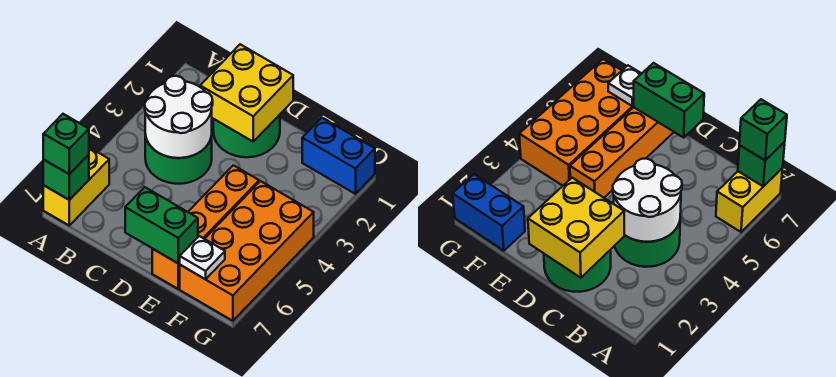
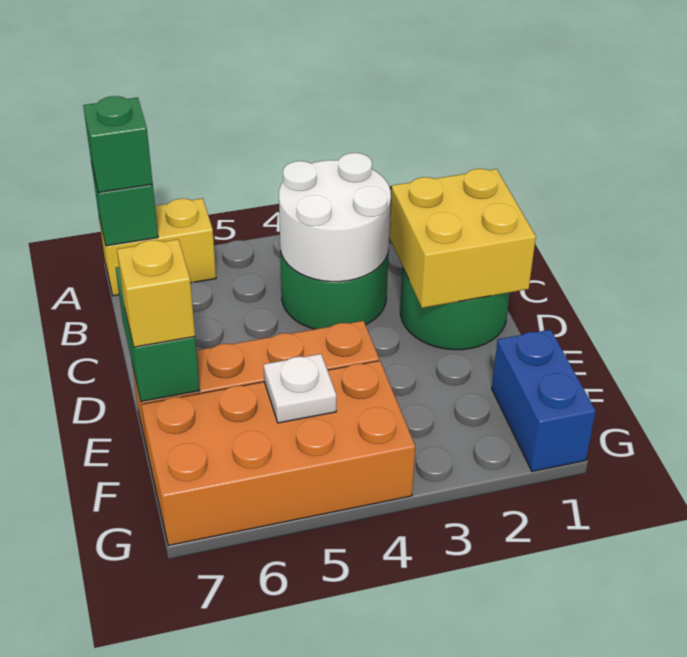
none -> yellow 1x1 brick [117,239,195,347]
white 1x1 plate [179,236,225,279] -> white 1x1 plate moved to [264,354,336,423]

